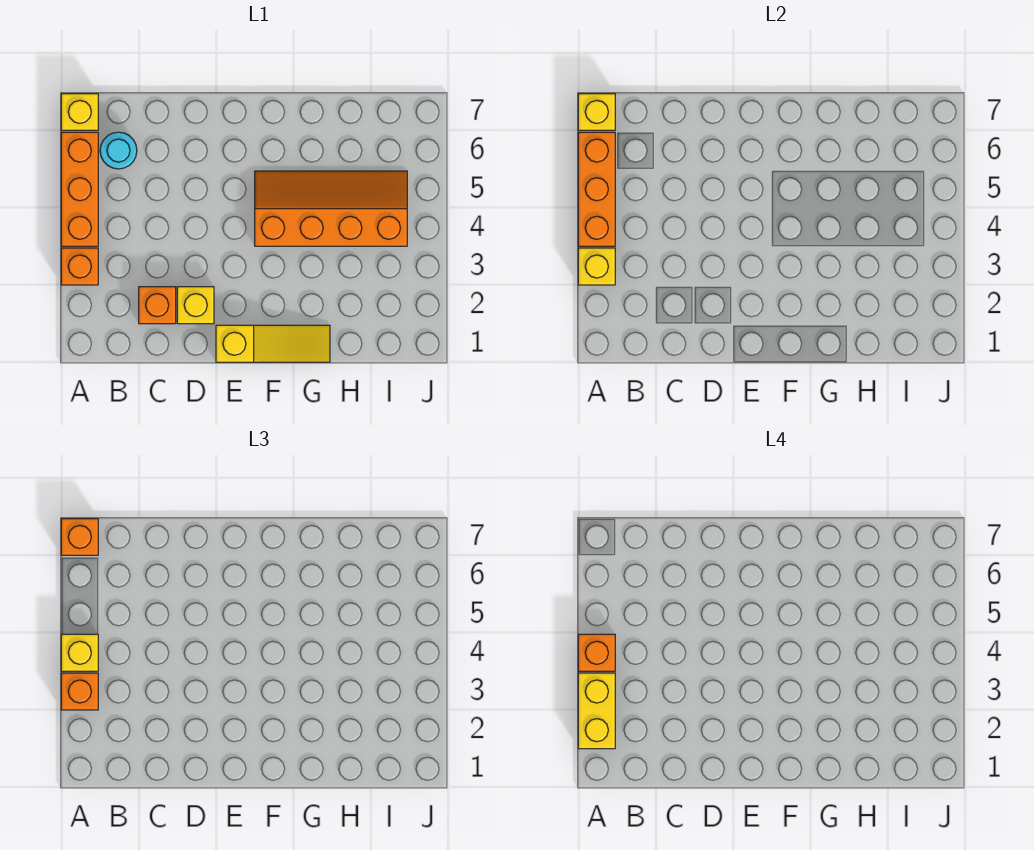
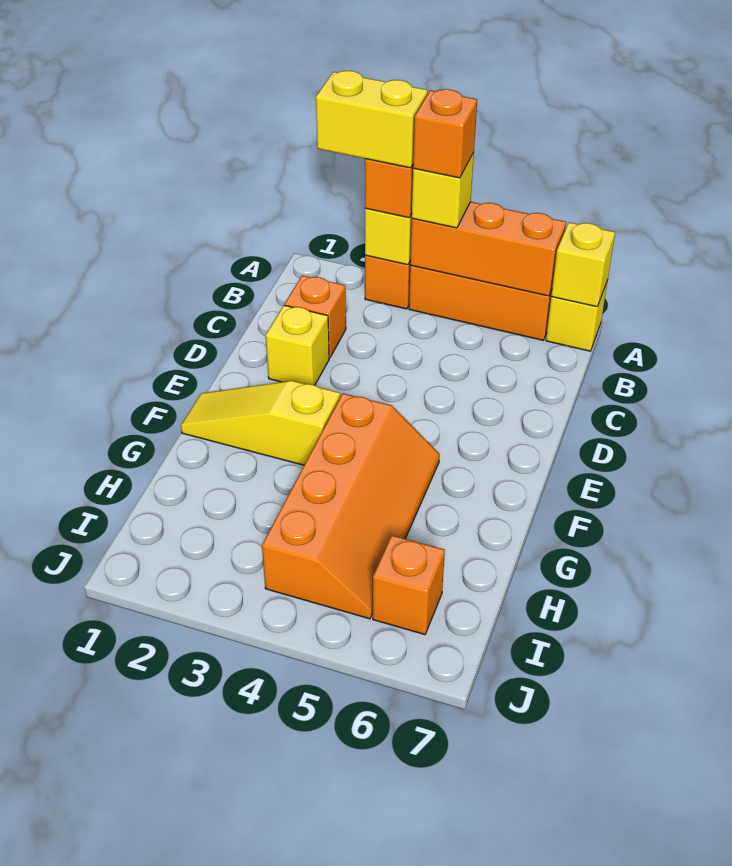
orange 1x1 brick [61,519,98,555] -> orange 1x1 brick moved to [373,535,445,635]
cyan 1x1 round brick [100,132,137,169] -> none
yellow 1x3 slope [216,325,330,362] -> yellow 1x3 slope turned to [181,381,340,465]

